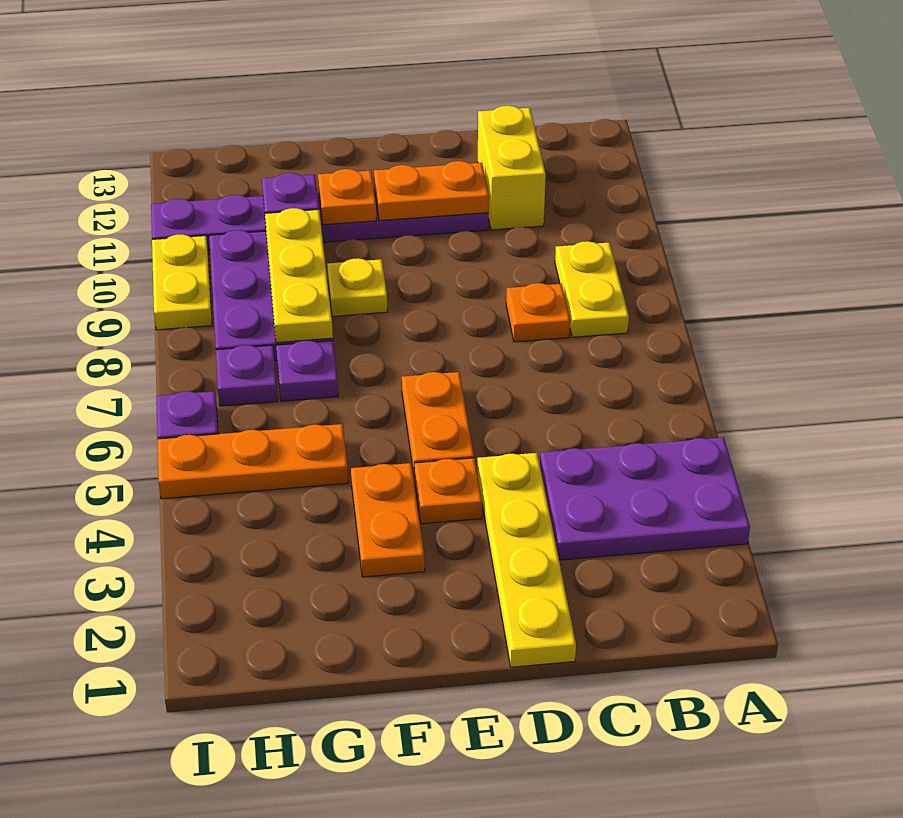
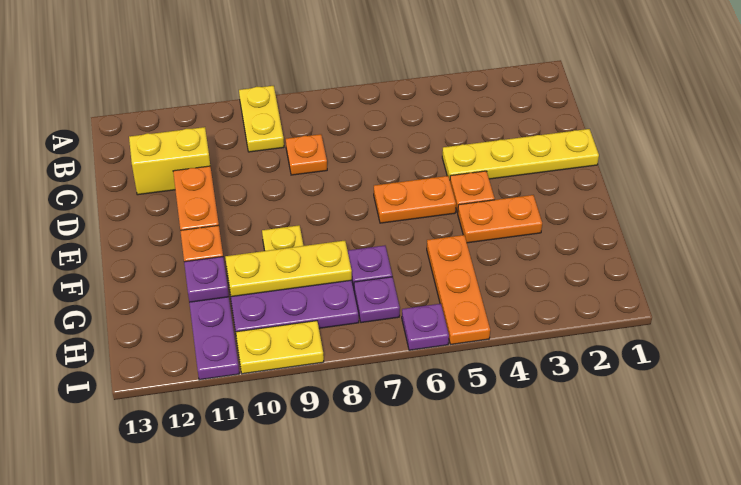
purple 2x3 plate [540,437,750,560] -> none
yellow 1x2 plate [555,241,629,337] -> yellow 1x2 plate turned to [239,86,284,152]

